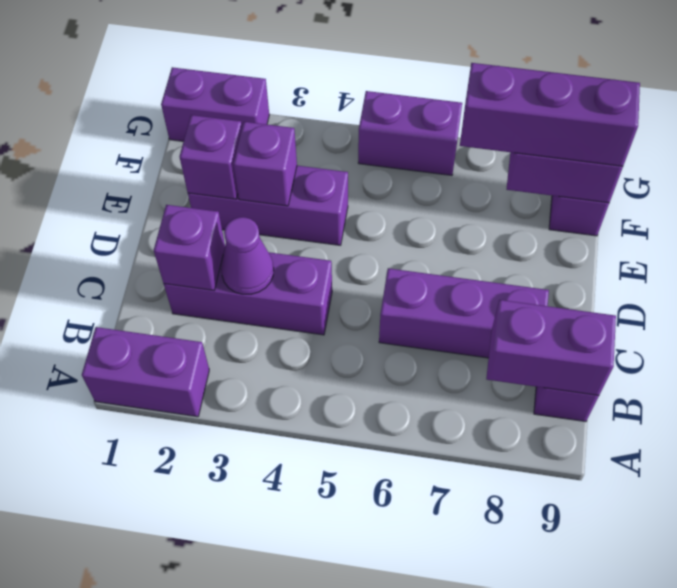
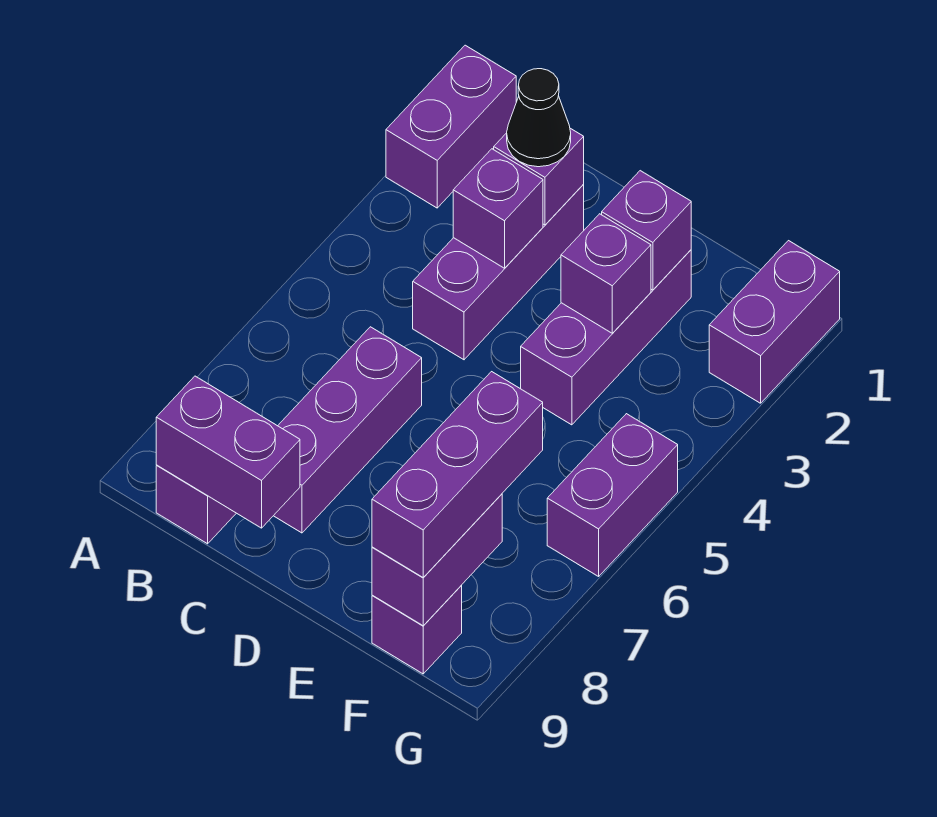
purple 1x2 brick [486,300,616,396] -> purple 1x2 brick turned to [156,376,300,528]
none -> black 1x1 cone [507,69,571,167]
purple 1x1 cone [221,217,274,294] -> purple 1x1 brick [453,149,543,268]

